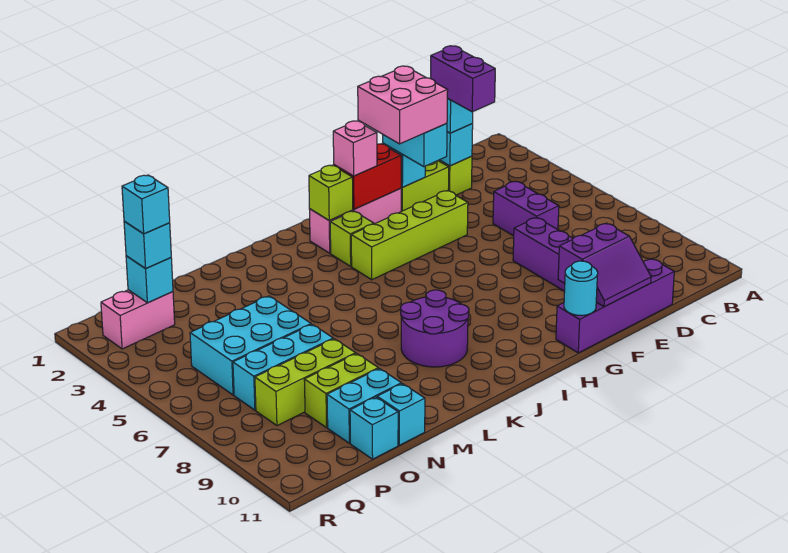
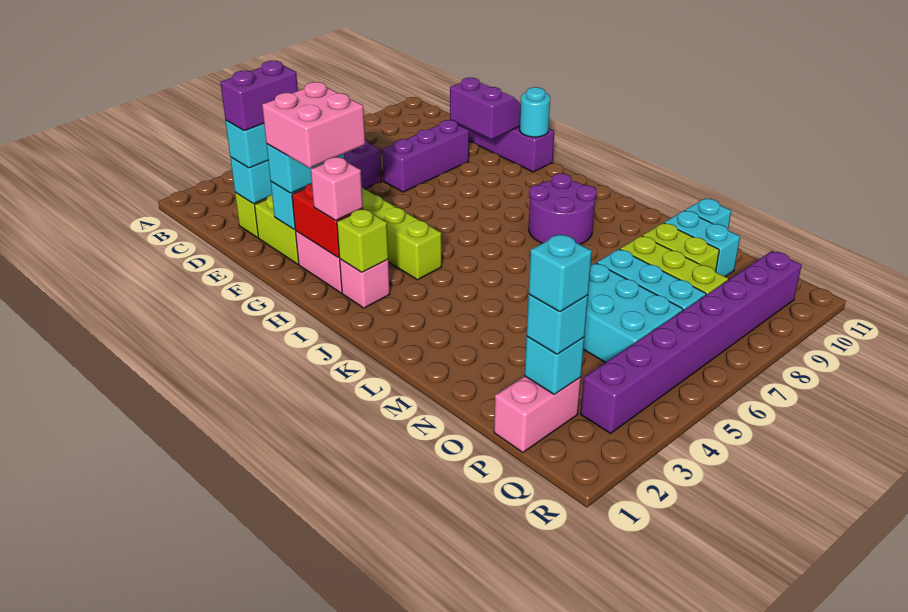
lime 1x1 brick [330,211,374,266] -> none
cyan 1x1 brick [350,397,398,459] -> none
pink 1x2 brick [101,290,175,349] -> pink 1x2 brick turned to [494,376,581,452]
none -> purple 1x8 brick [581,251,802,433]

